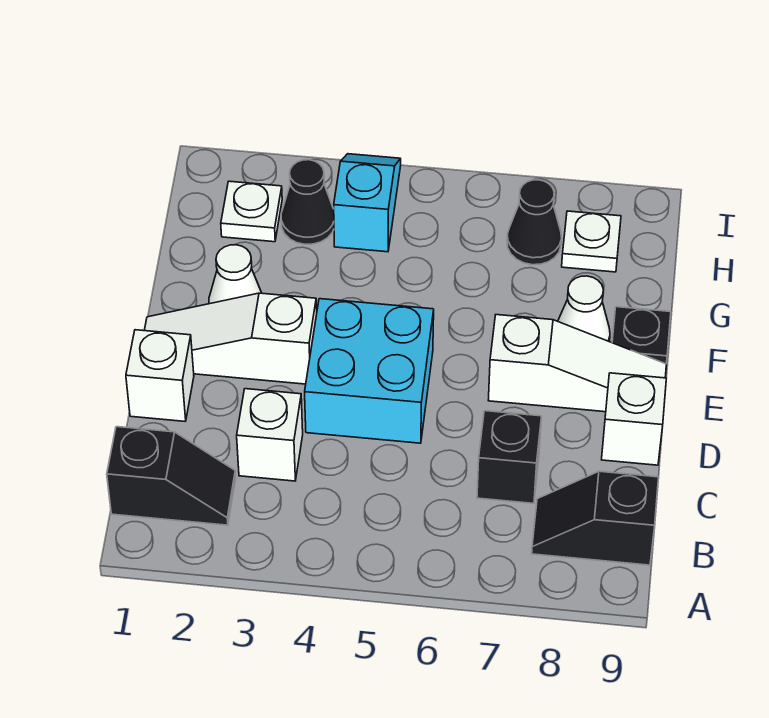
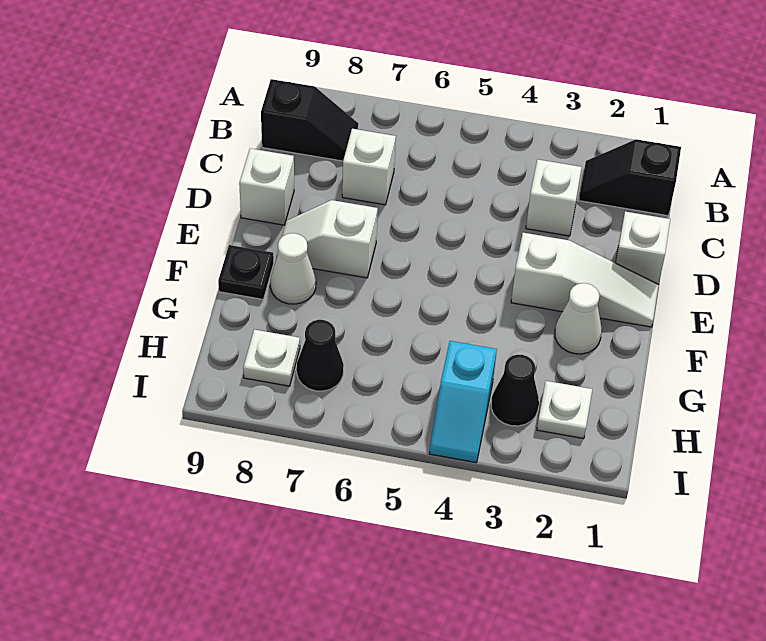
black 1x1 brick [477,411,542,503] -> white 1x1 brick [342,129,396,205]
cyan 2x2 brick [305,299,434,443] -> none
white 1x3 slope [488,315,666,412] -> white 1x2 slope [276,200,378,278]

